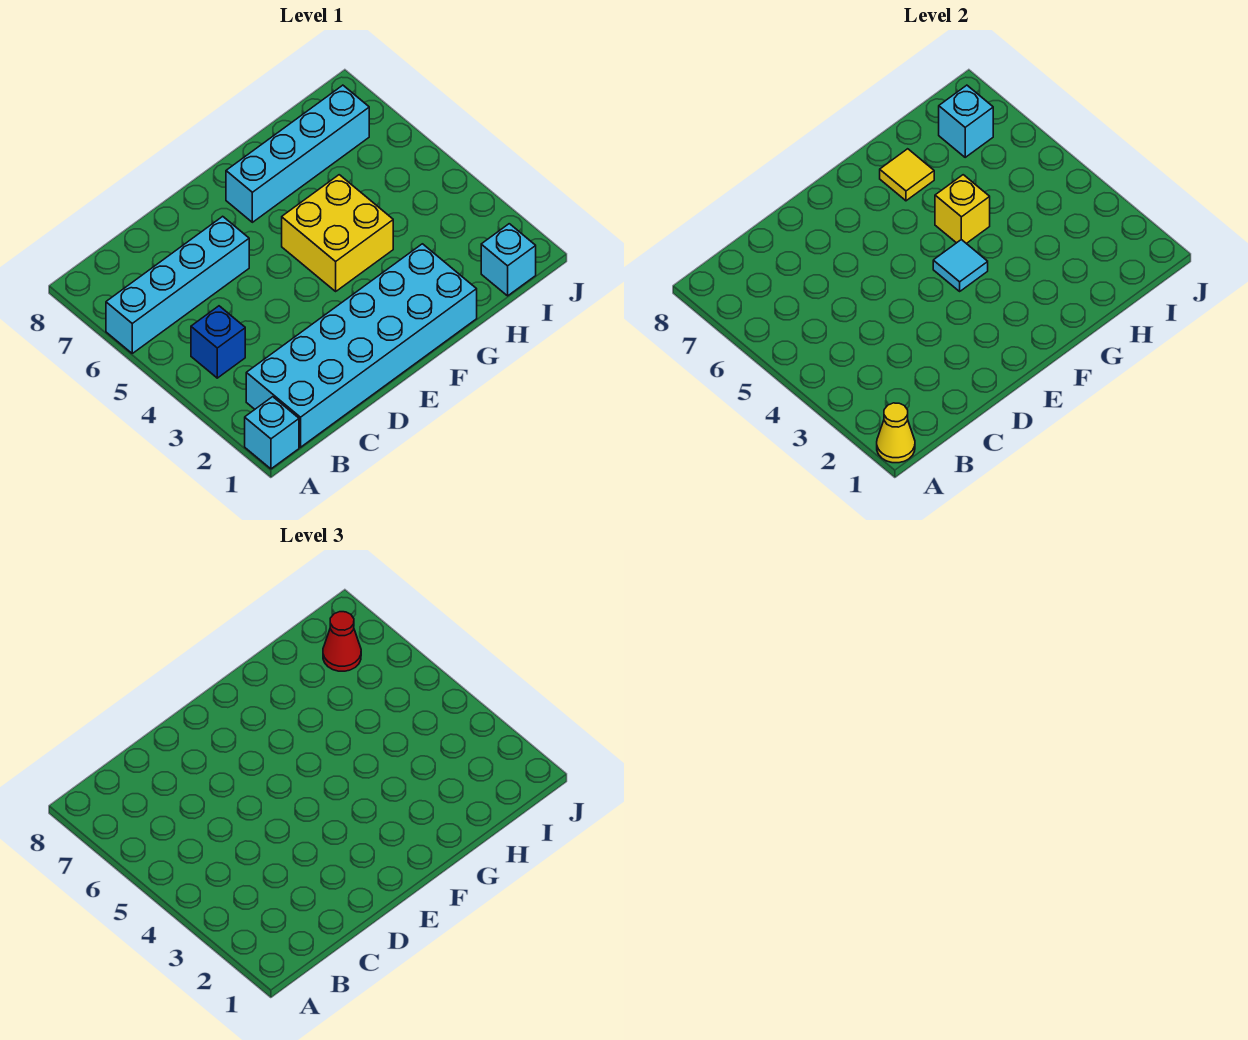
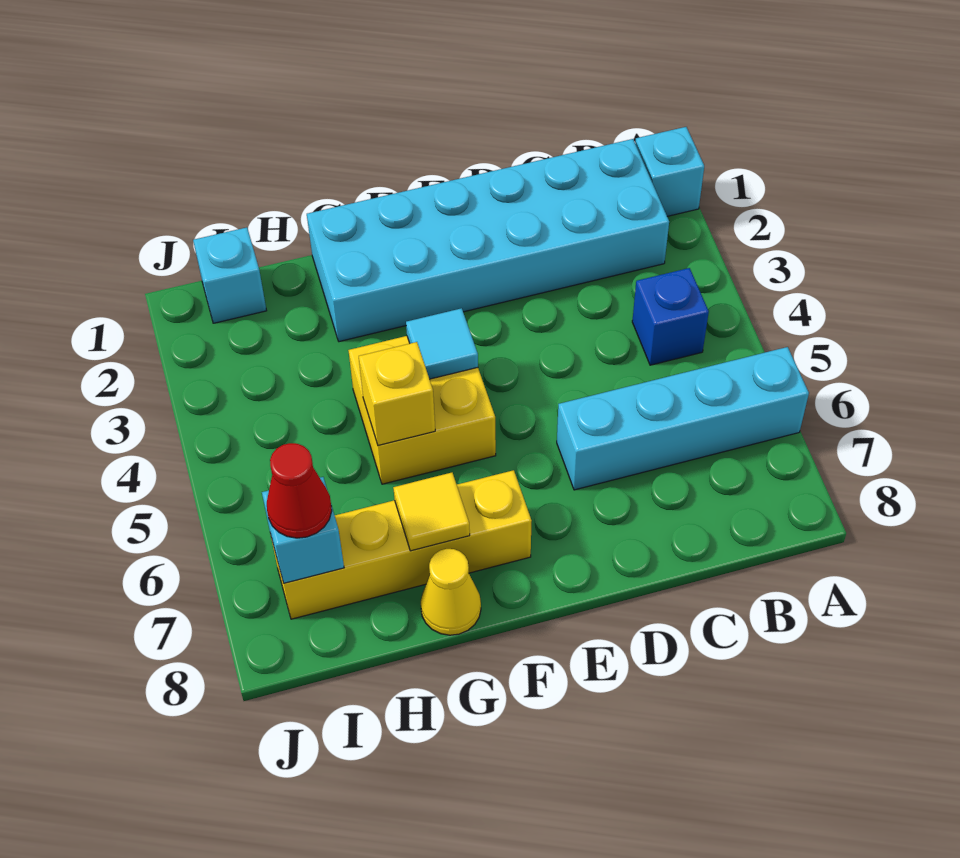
yellow 1x1 cone [877,403,915,463] -> yellow 1x1 cone moved to [421,549,481,635]
cyan 1x4 brick [226,85,369,222] -> yellow 1x4 brick [271,470,532,619]

